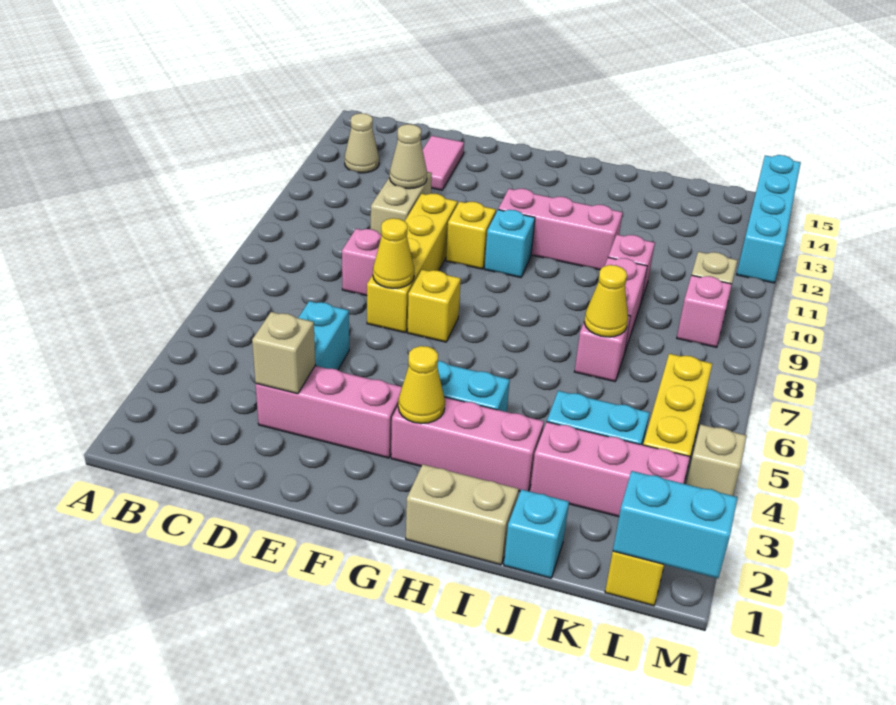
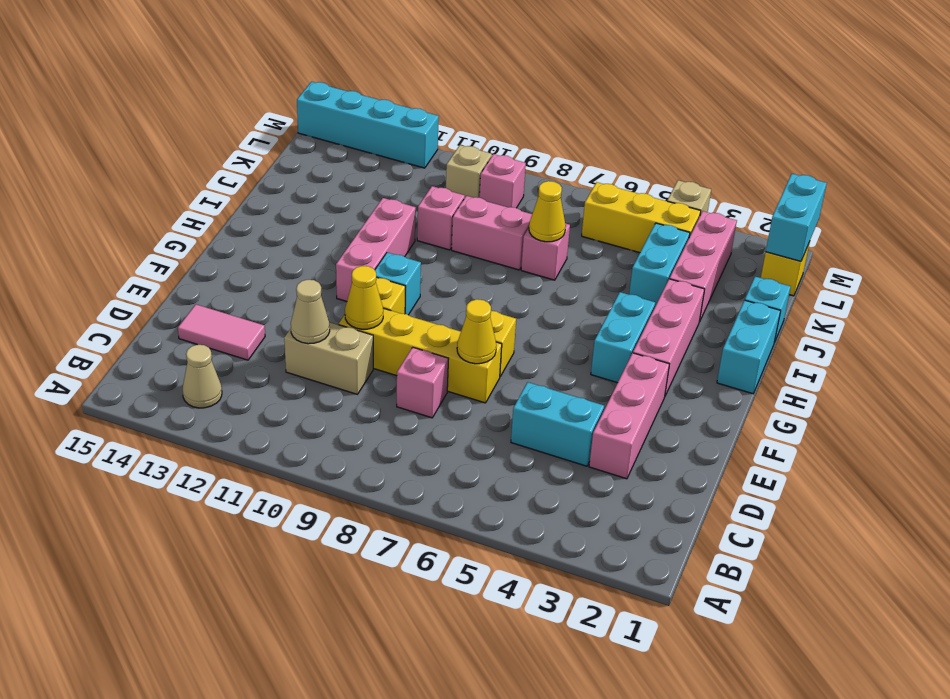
tan 1x1 brick [252,312,315,394] -> none
yellow 1x1 cone [398,346,445,424] -> yellow 1x1 cone moved to [345,266,383,329]
tan 1x2 brick [406,464,519,565] -> cyan 1x2 brick [717,300,781,394]

